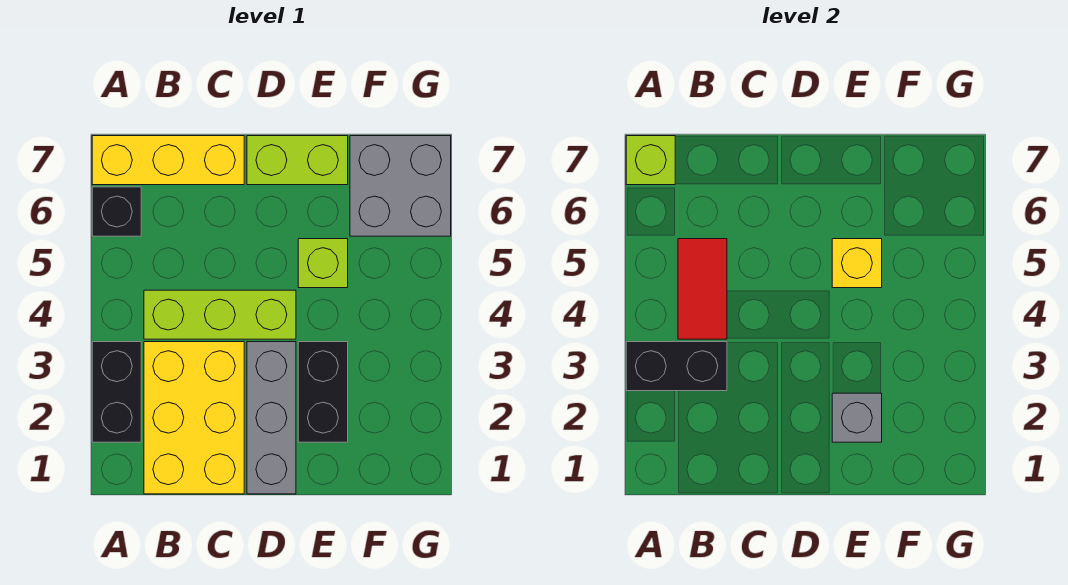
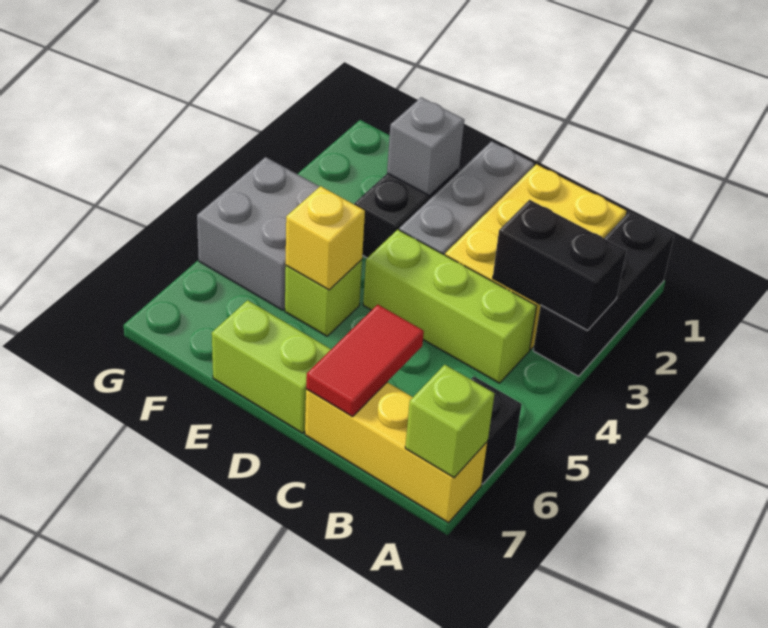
black 1x2 brick [92,342,141,442] -> black 1x3 brick [533,212,674,376]
red 1x2 tile [678,239,727,339] -> red 1x2 tile moved to [306,305,424,417]
grey 2x2 brick [350,136,451,236] -> grey 2x2 brick moved to [197,157,320,310]

